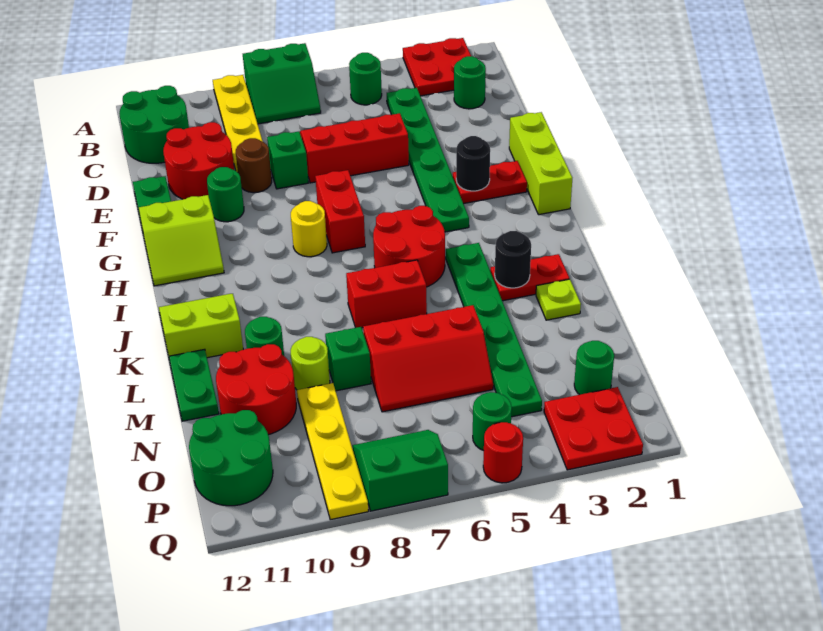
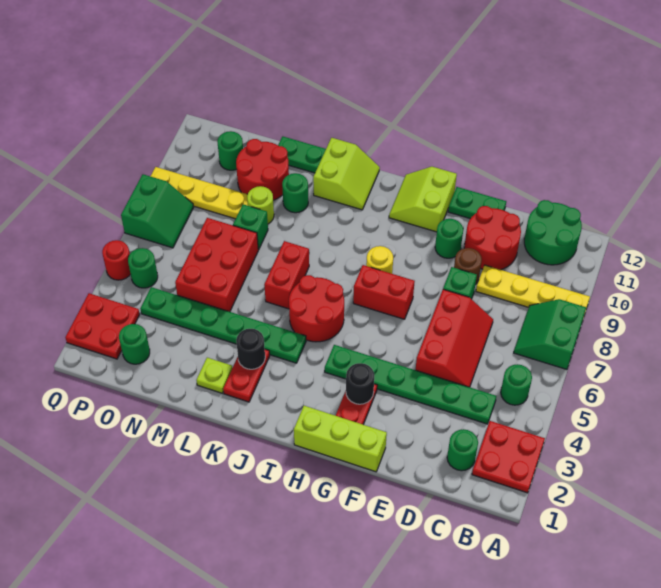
red 2x3 slope [363,305,493,412] -> red 2x3 brick [175,218,258,312]
green 2x2 round brick [189,410,273,506] -> green 1x1 round brick [217,131,243,170]

